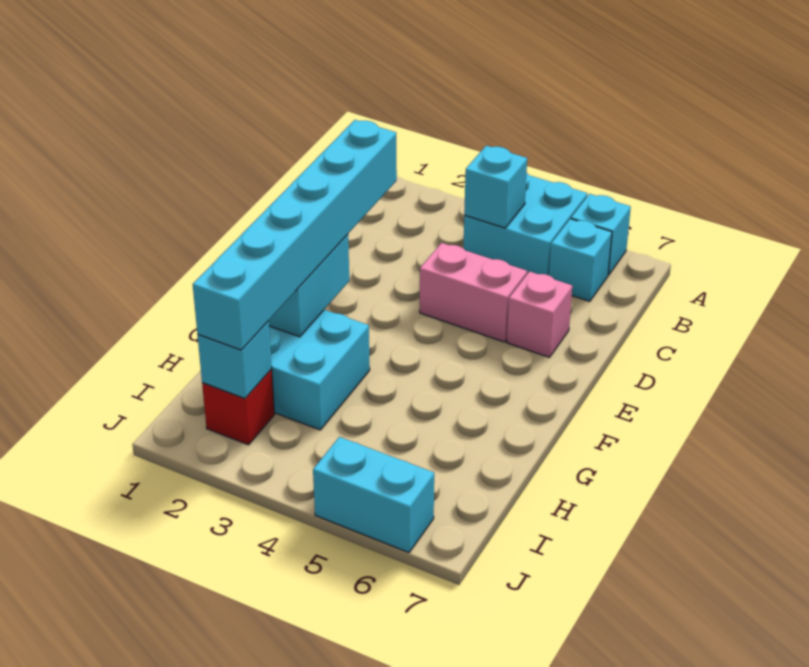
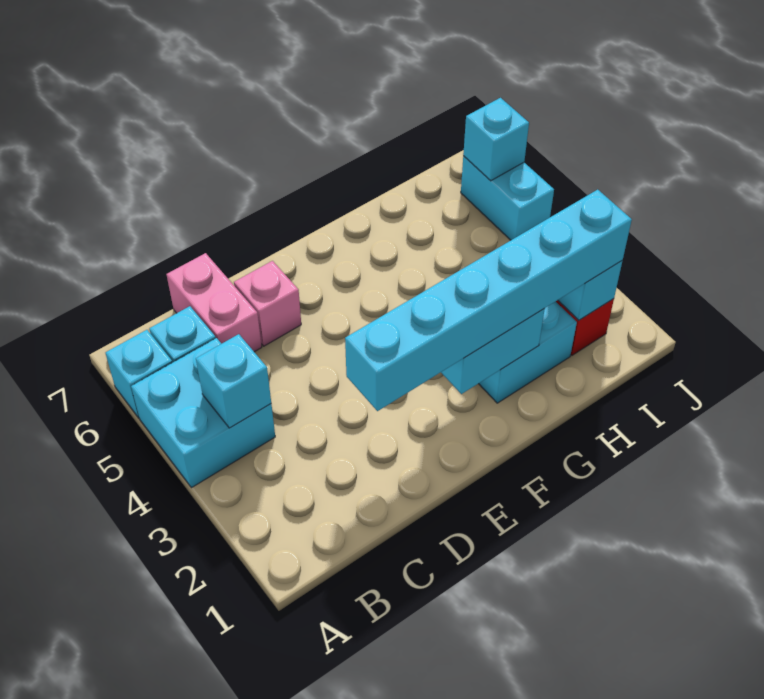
pink 1x2 brick [420,243,527,342] -> pink 1x2 brick moved to [167,253,262,352]
none -> cyan 1x1 brick [463,98,529,181]

